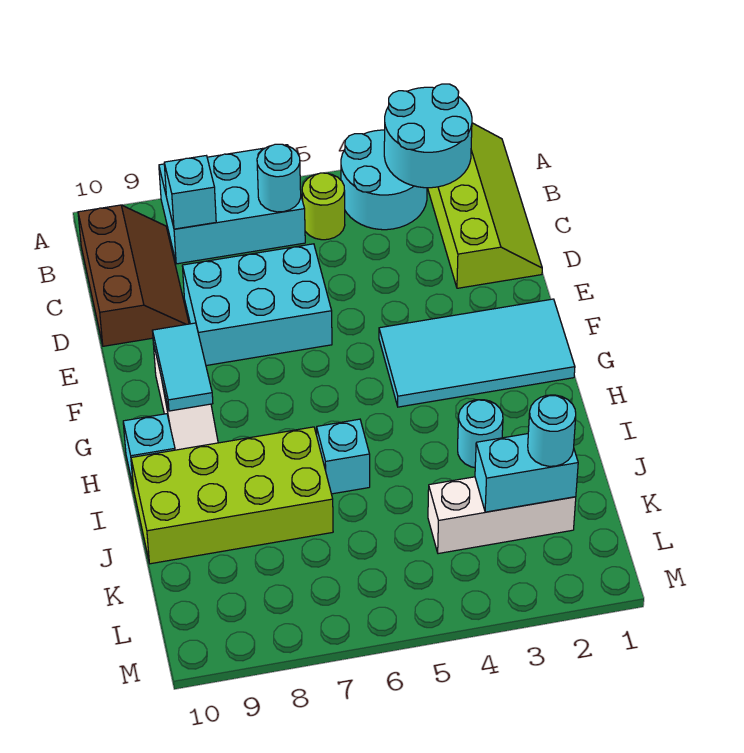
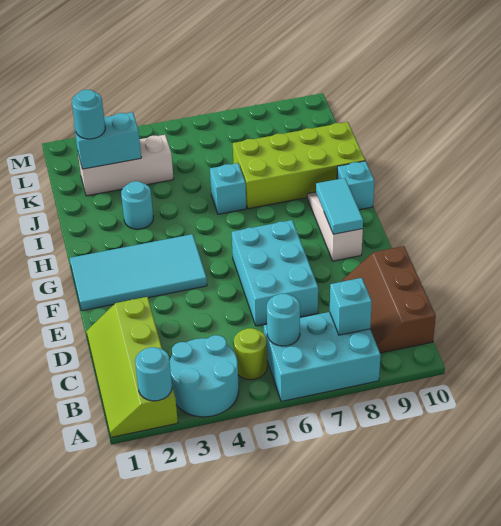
cyan 2x2 round brick [384,84,472,188] -> cyan 1x1 round brick [135,347,172,401]
cyan 2x3 brick [182,244,332,366] -> cyan 2x3 brick turned to [232,220,318,326]

